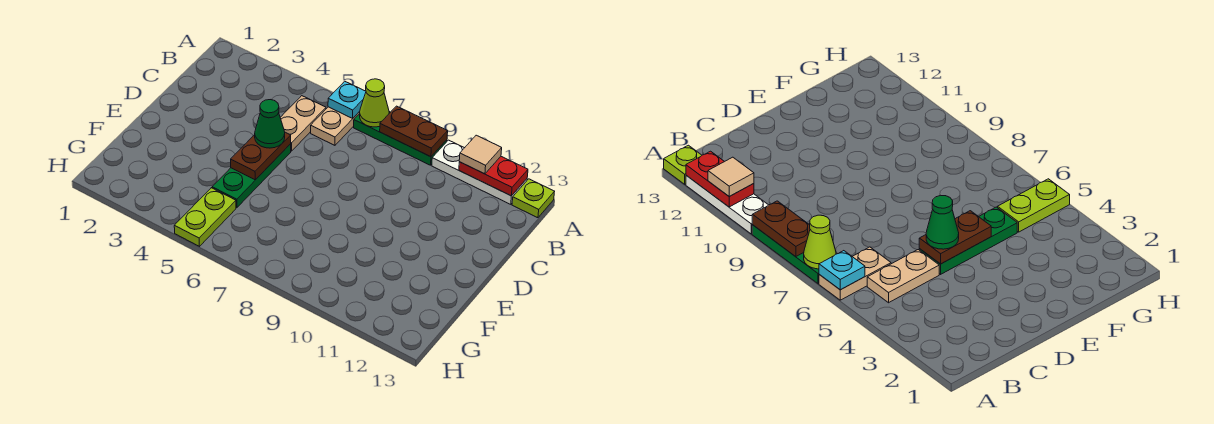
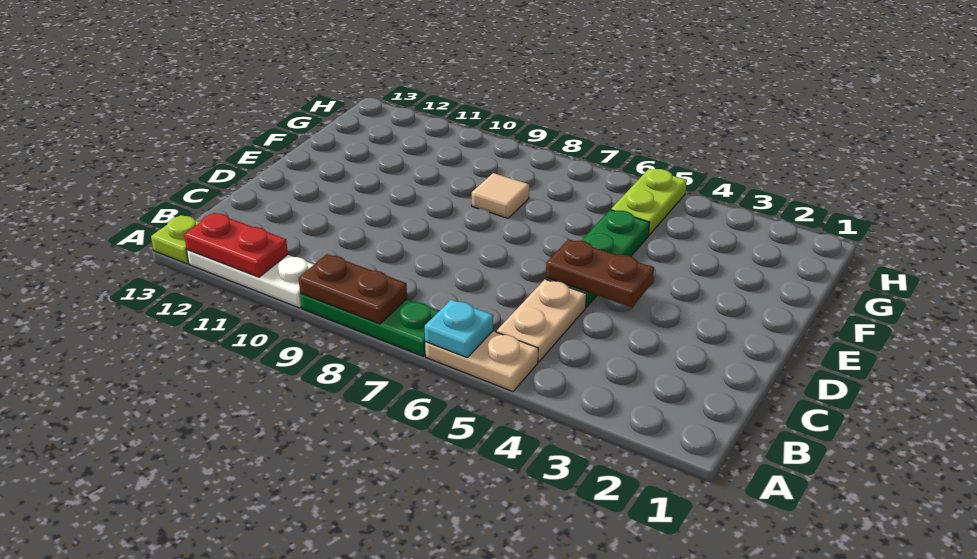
tan 1x2 plate [311,107,360,145] -> tan 1x2 plate turned to [425,331,538,392]
lime 1x1 cone [360,79,389,127] -> none
tan 1x1 tile [459,135,502,174] -> tan 1x1 tile moved to [472,173,529,218]
brown 1x2 plate [231,132,291,180] -> brown 1x2 plate turned to [546,239,654,307]
green 1x1 cone [255,100,285,148] -> none

